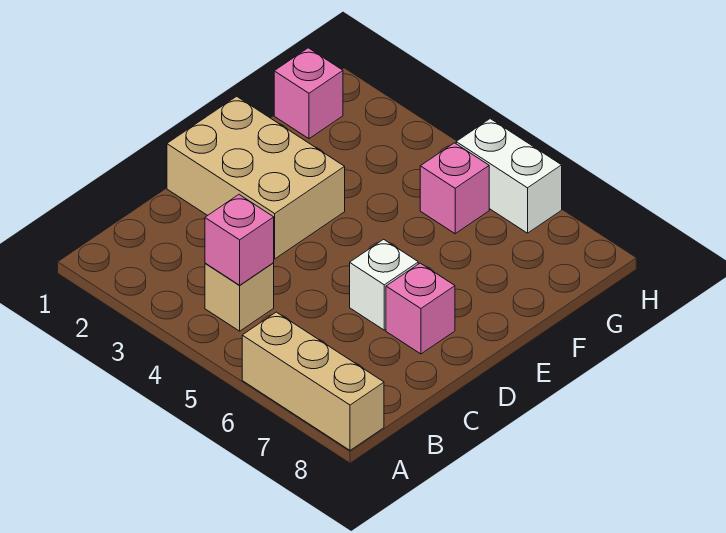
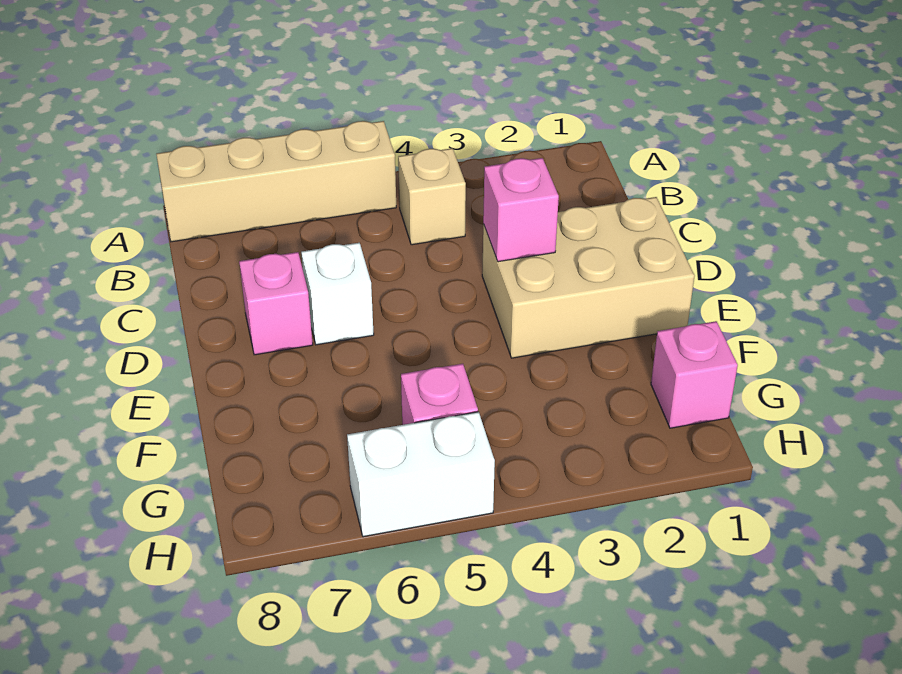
tan 1x3 brick [242,312,384,450] -> tan 1x4 brick [156,121,396,242]
pink 1x1 brick [205,195,274,285] -> pink 1x1 brick moved to [483,158,559,262]

